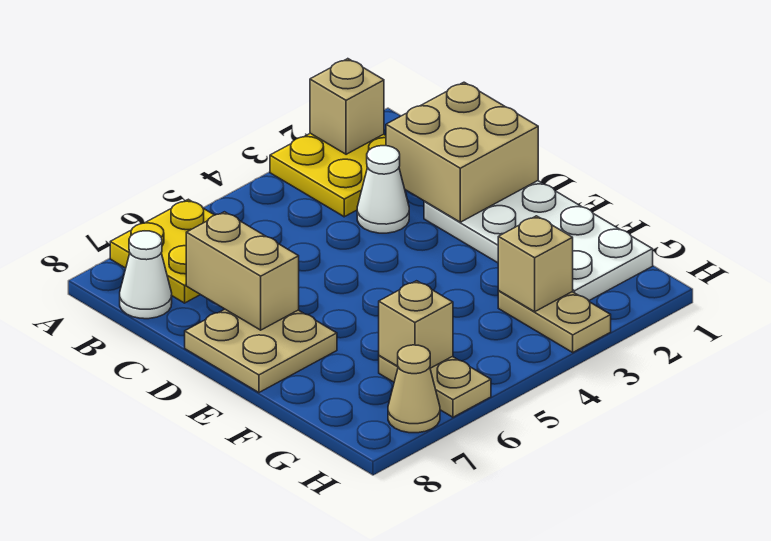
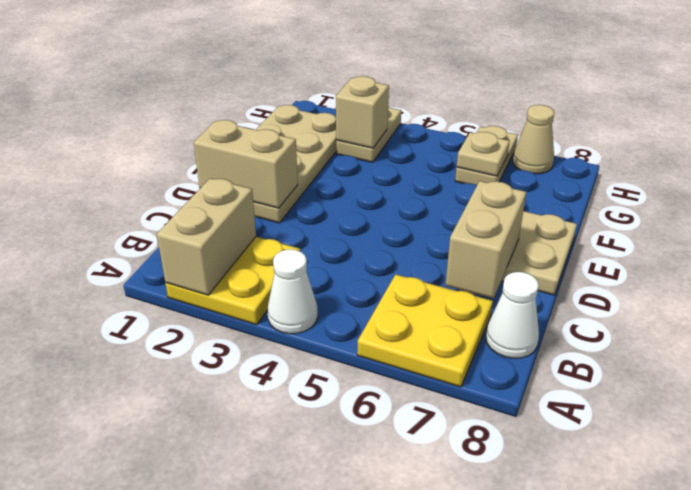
tan 1x1 brick [310,59,384,154] -> tan 1x2 brick [157,178,256,295]
tan 2x2 brick [386,82,538,222] -> tan 1x2 brick [194,120,298,208]
white 1x1 cone [357,146,409,233] -> white 1x1 cone moved to [268,249,318,334]
white 2x4 plate [424,181,653,301] -> tan 2x4 plate [253,105,336,223]
tan 1x1 brick [379,281,453,368] -> tan 1x1 plate [457,132,510,176]

